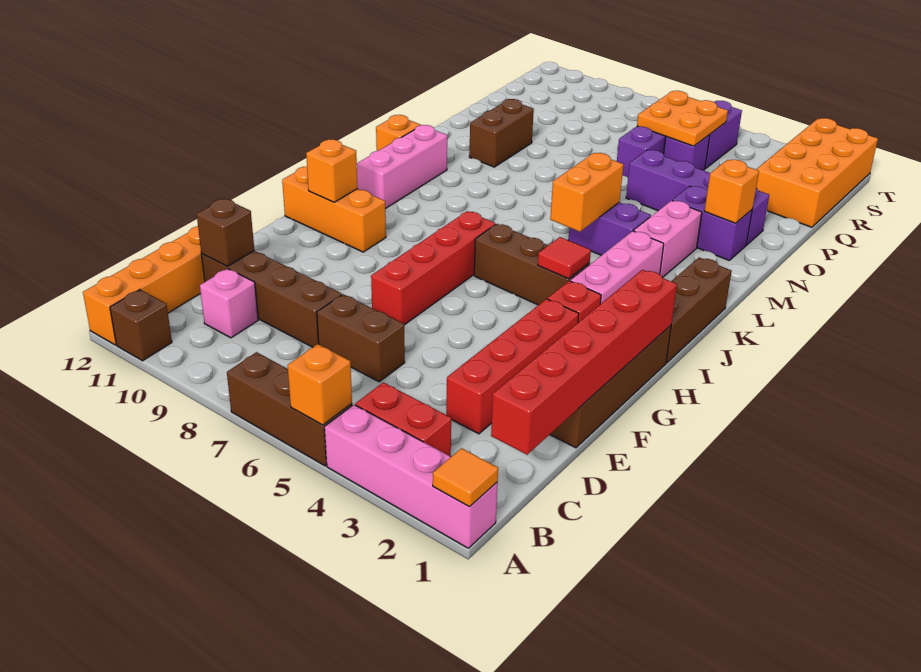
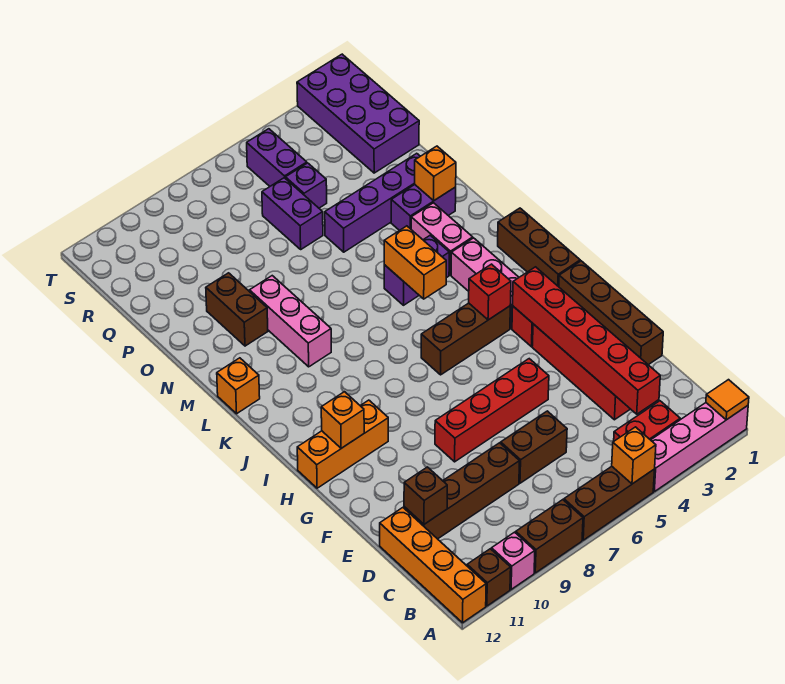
none -> brown 1x2 brick [516,500,583,573]
red 1x6 brick [491,270,677,455] -> red 1x6 brick moved to [513,267,660,414]
pink 1x1 brick [200,269,258,338] -> pink 1x1 brick moved to [491,532,535,589]
red 1x4 brick [371,211,495,325] -> red 1x4 brick turned to [435,359,549,462]
red 1x1 tile [538,237,591,279] -> red 1x1 brick [469,264,511,320]
pink 1x3 brick [357,125,447,209] -> pink 1x3 brick moved to [250,276,331,367]
orange 2x4 brick [756,118,878,227] -> purple 2x4 brick [297,54,419,173]
orange 2x2 plate [637,91,728,146] -> none

